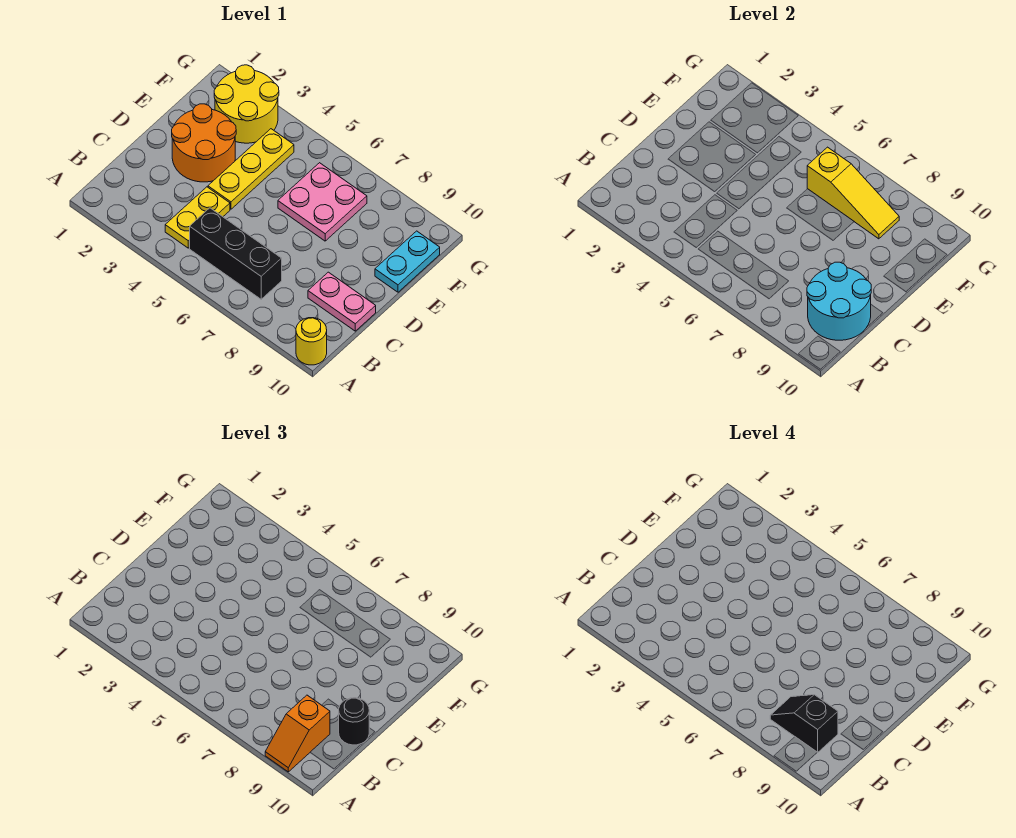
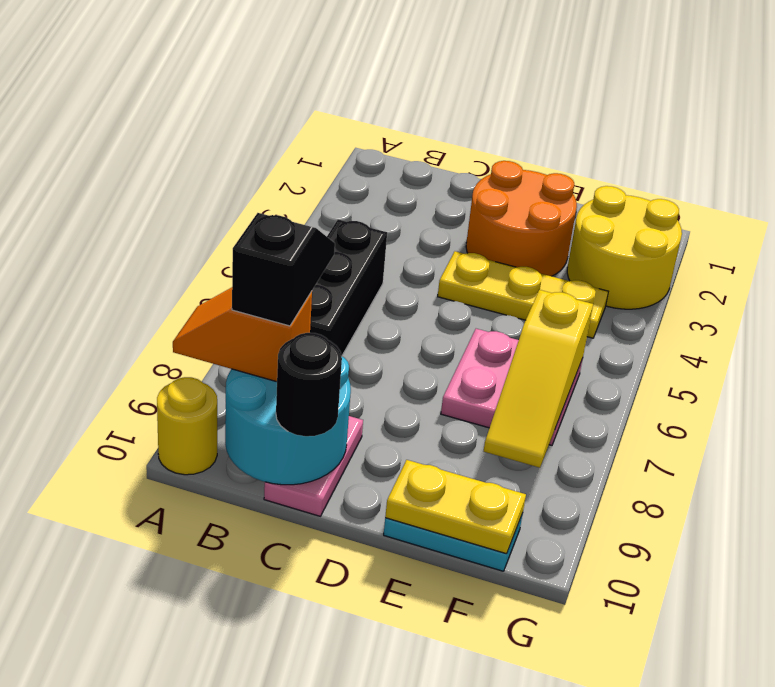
yellow 1x2 plate [165,187,230,248] -> yellow 1x2 plate moved to [385,460,526,554]

